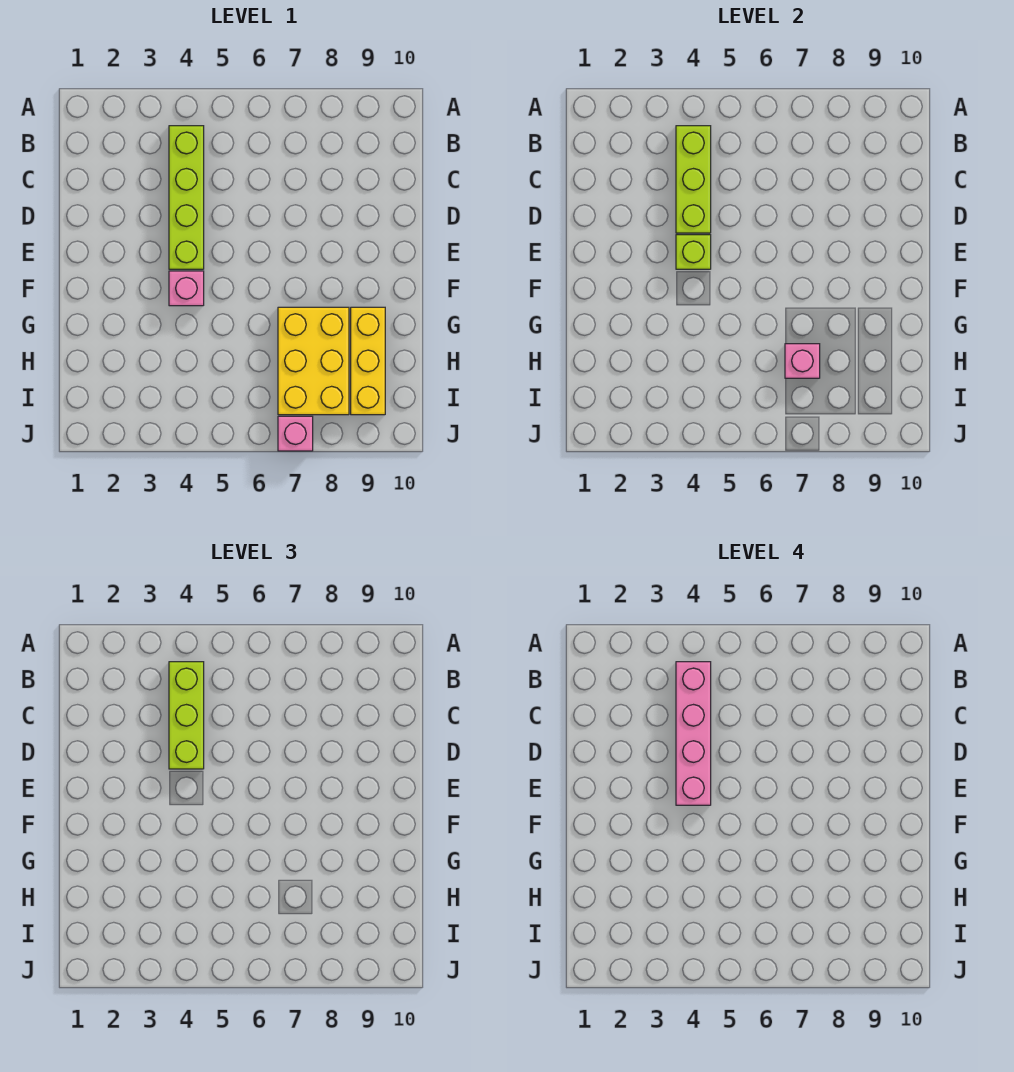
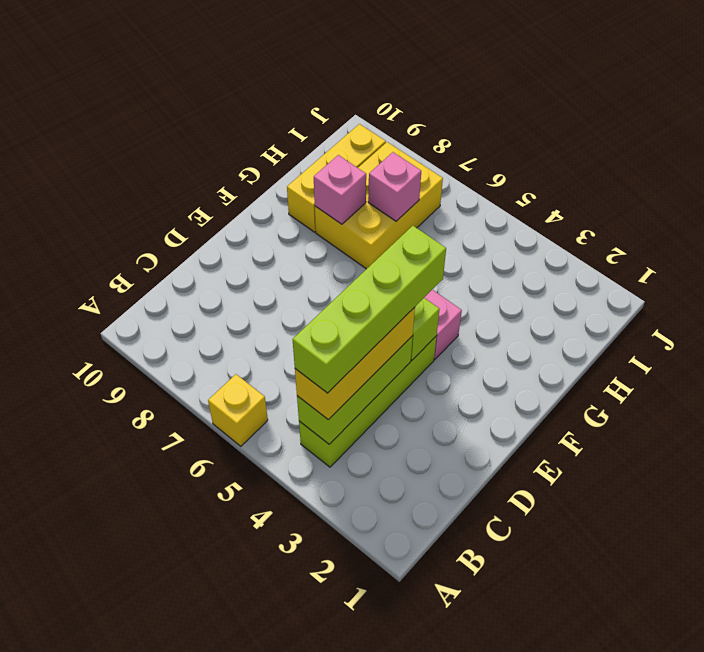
none -> yellow 1x1 brick [208,374,268,446]
lime 1x3 brick [169,662,204,769] -> yellow 1x3 brick [295,307,415,420]
pink 1x4 brick [676,662,711,805] -> lime 1x4 brick [293,226,446,393]
pink 1x1 brick [278,416,313,451] -> pink 1x1 brick moved to [314,155,366,224]

